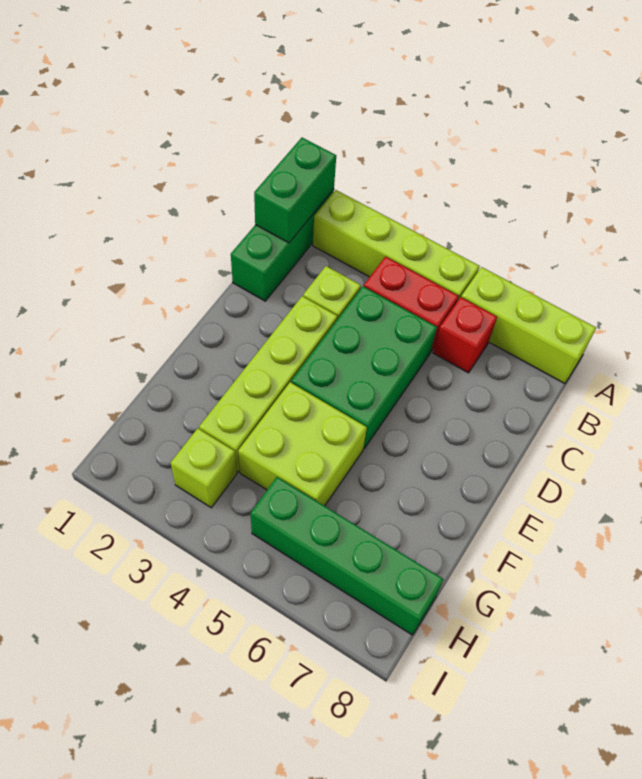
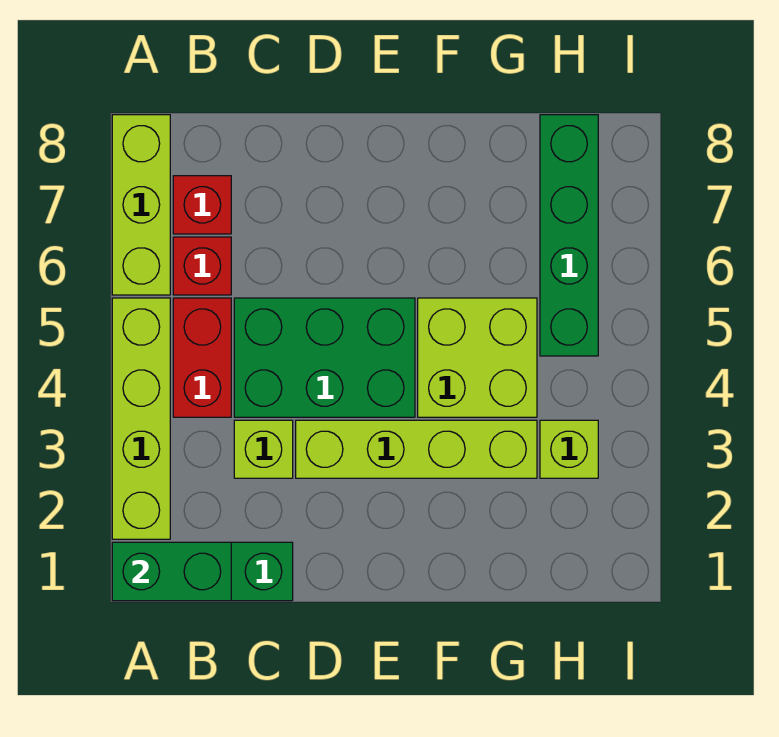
none -> red 1x1 brick [173,176,231,234]

